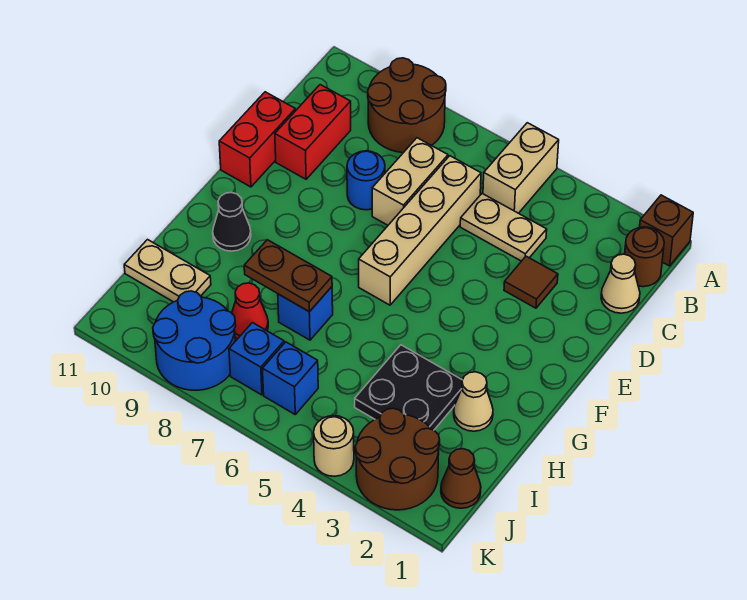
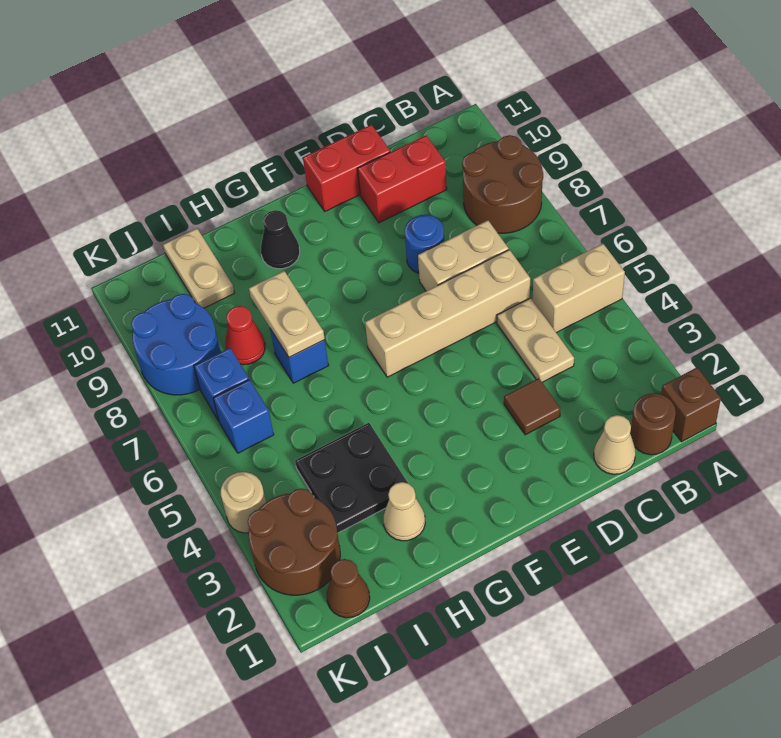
brown 1x2 plate [244,240,332,312] -> tan 1x2 plate [249,271,325,357]

